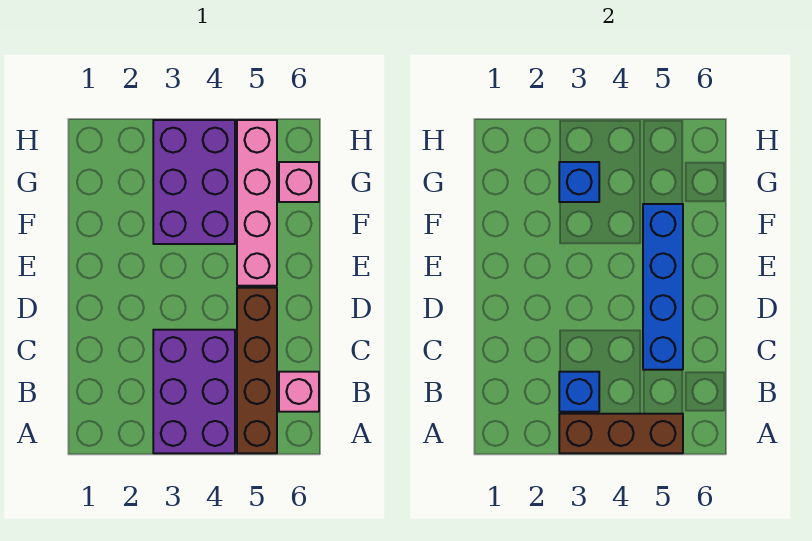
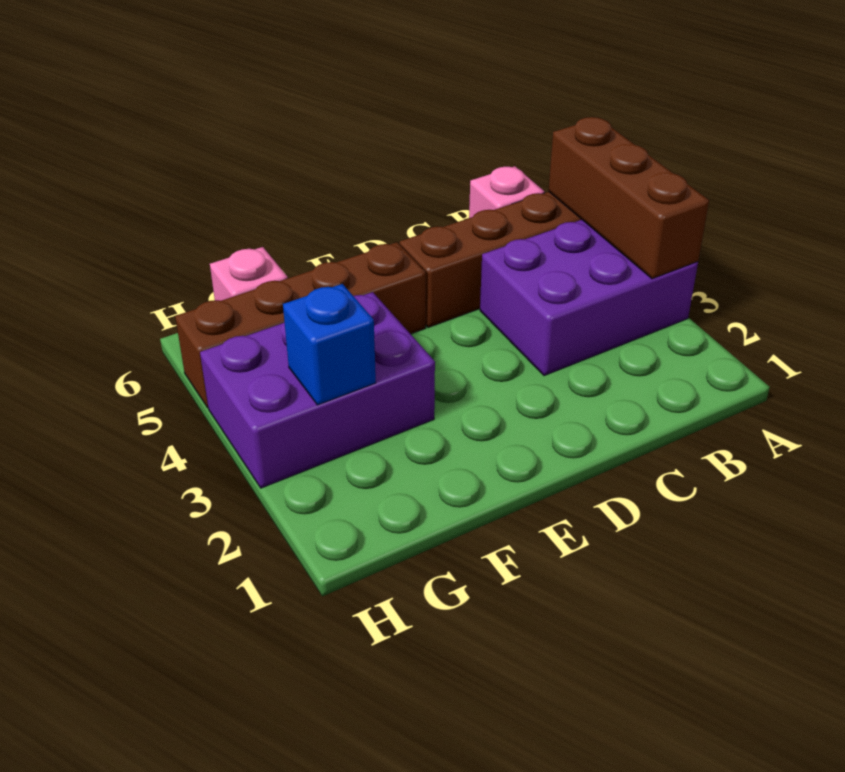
blue 1x1 brick [559,372,599,412] -> none
blue 1x4 brick [643,204,683,370] -> none
pink 1x4 brick [237,120,277,286] -> brown 1x4 brick [175,242,426,408]

